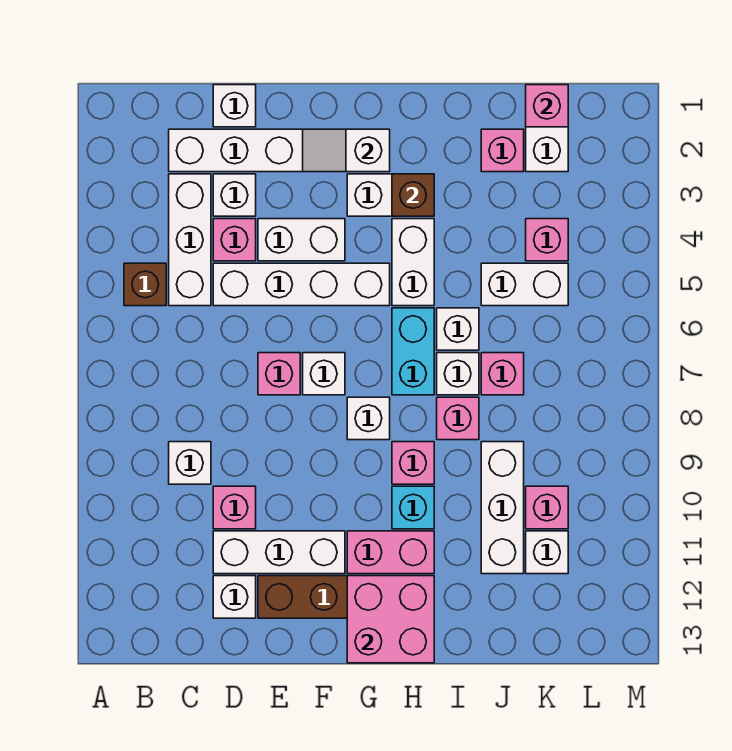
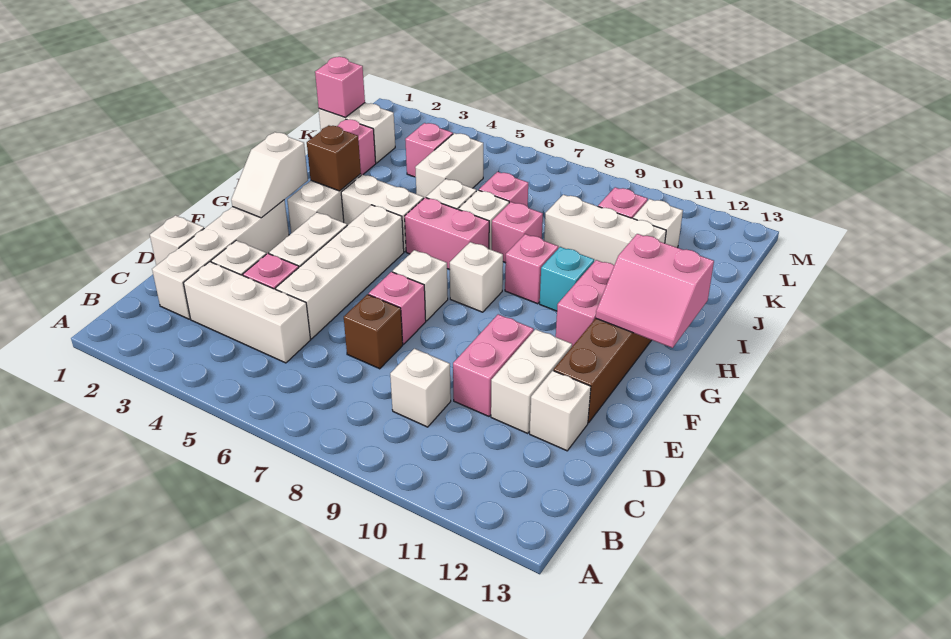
brown 1x1 brick [124,263,166,306] -> brown 1x1 brick moved to [344,294,403,369]
pink 1x1 brick [213,486,256,529] -> pink 1x2 brick [453,314,534,416]
white 1x3 brick [213,531,345,574] -> white 1x2 brick [491,329,572,433]
pink 2x2 brick [347,576,434,663] -> pink 2x2 slope [596,234,714,348]
cyan 1x2 brick [392,308,434,395] -> pink 1x2 brick [405,198,489,269]

